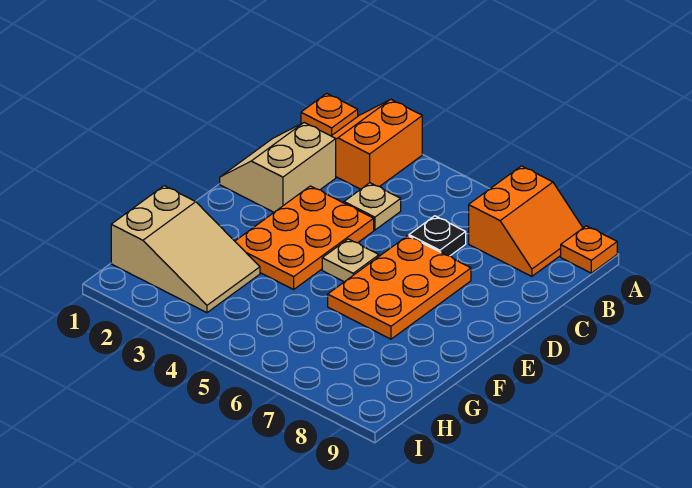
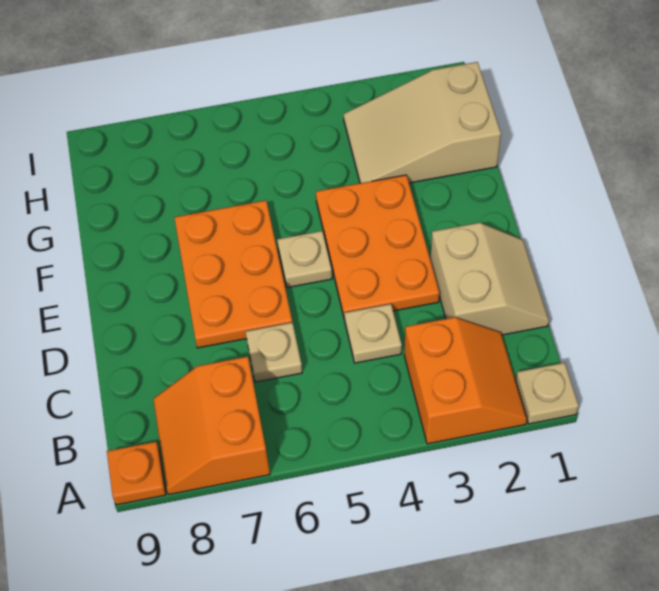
orange 1x1 plate [301,93,358,136] -> tan 1x1 plate [516,363,579,424]
black 1x1 plate [409,216,466,256] -> tan 1x1 plate [246,323,302,382]

